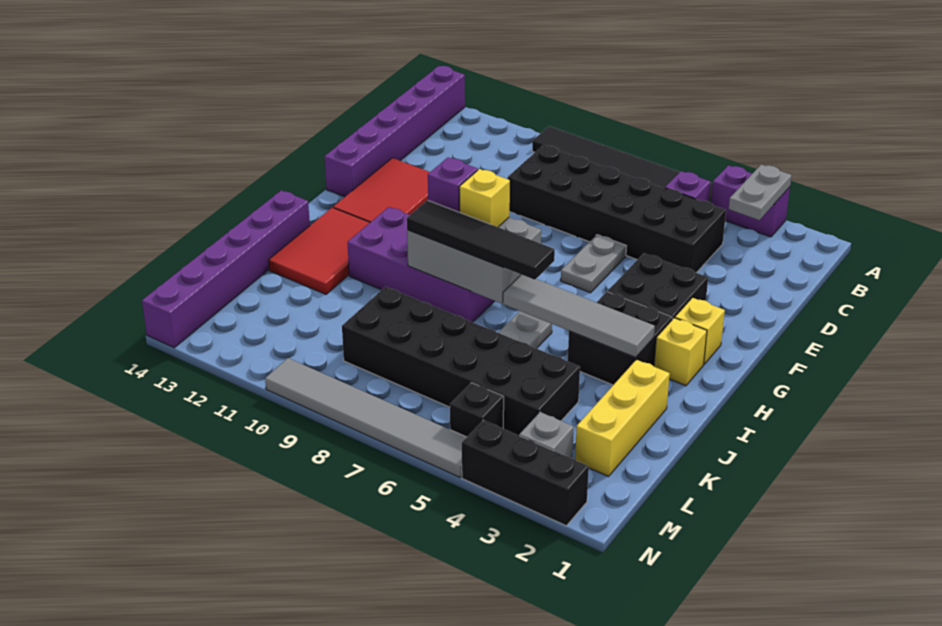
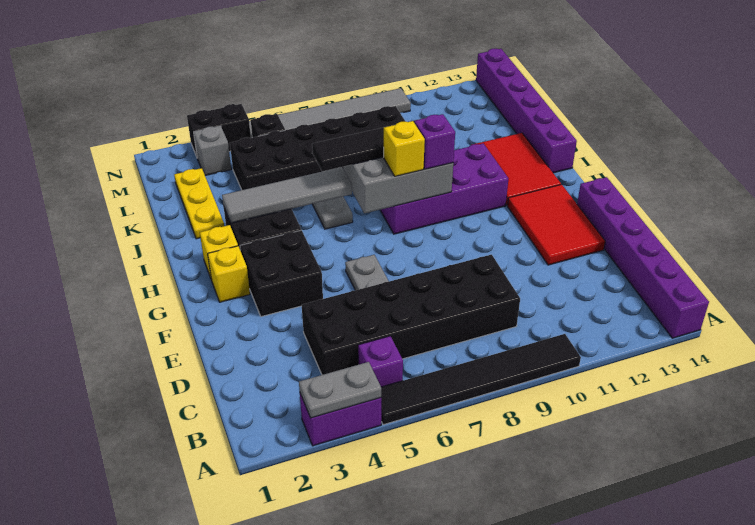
grey 1x2 plate [729,165,792,220] -> grey 1x2 plate turned to [299,362,381,418]
yellow 1x3 brick [575,360,670,476] -> yellow 1x3 plate [174,168,224,239]
black 1x3 brick [462,420,589,526] -> black 1x2 brick [187,104,251,157]

